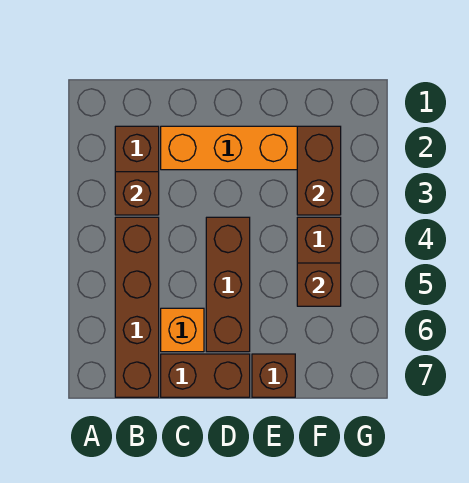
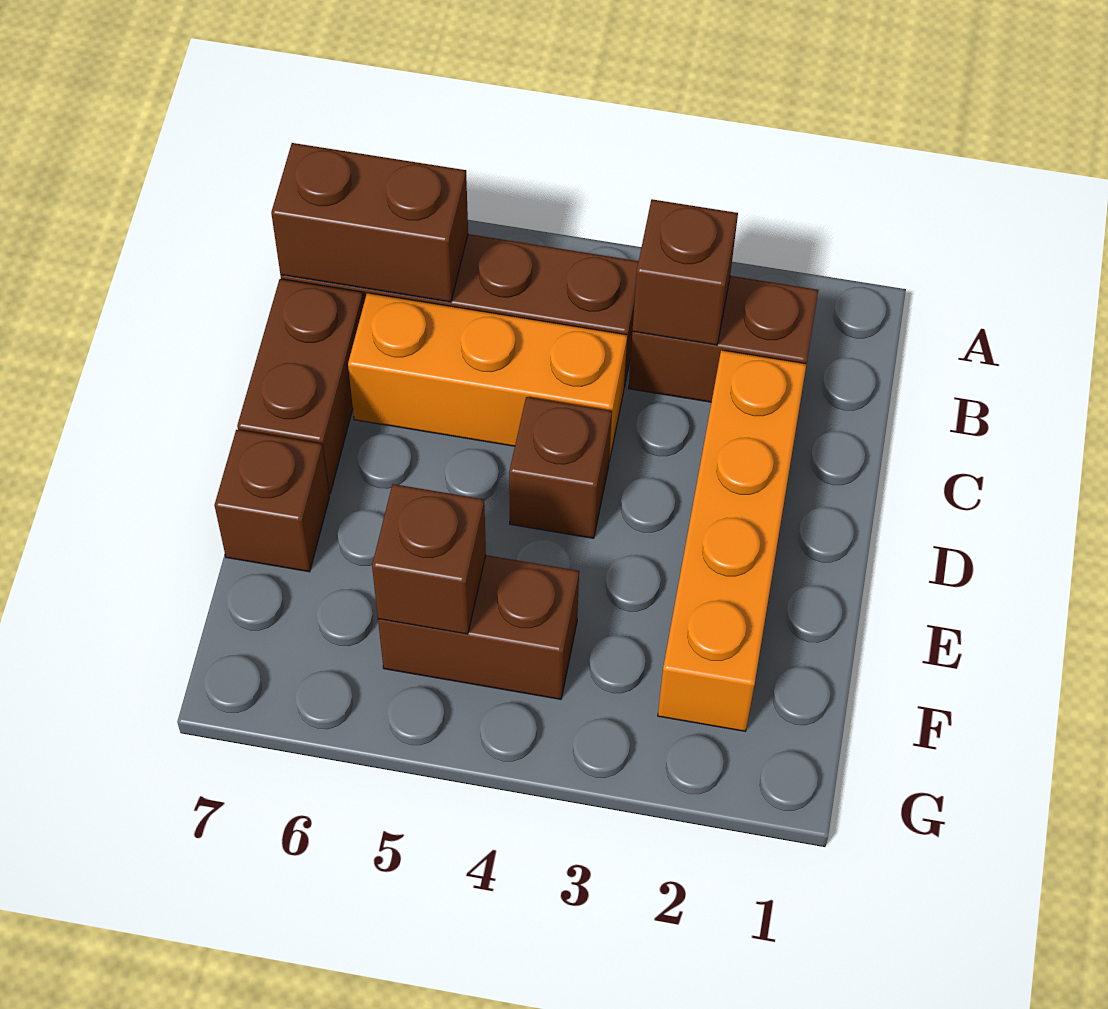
orange 1x1 brick [161,308,204,352] -> orange 1x3 brick [348,293,627,461]
brown 1x3 brick [206,217,250,352] -> brown 1x1 brick [509,397,612,538]
brown 1x2 brick [297,126,341,215] -> brown 1x2 brick moved to [271,143,468,302]

